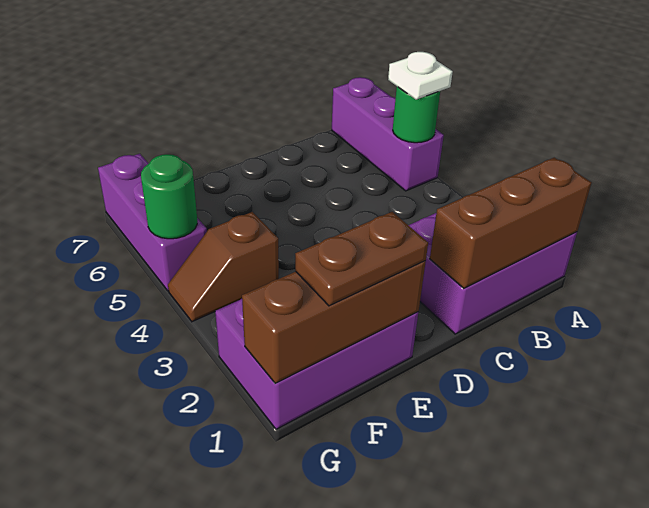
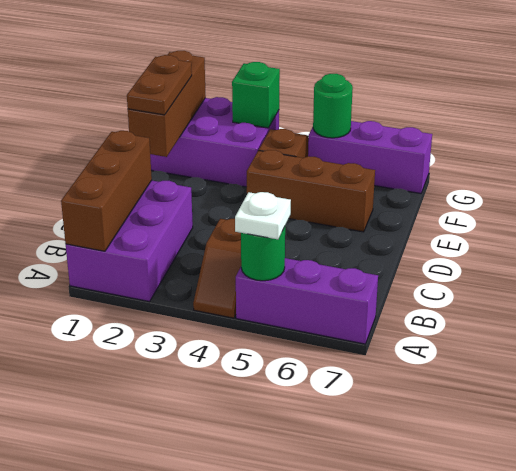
none -> brown 1x2 slope [193,219,241,318]
purple 2x3 brick [215,299,418,429] -> purple 2x3 brick turned to [150,97,279,187]
none -> brown 1x3 brick [247,150,375,232]
none -> green 1x1 brick [232,62,280,128]

